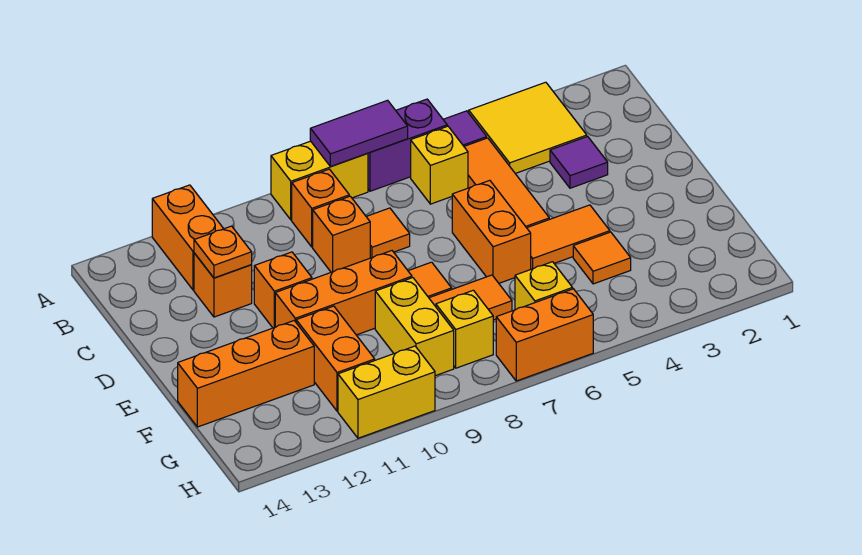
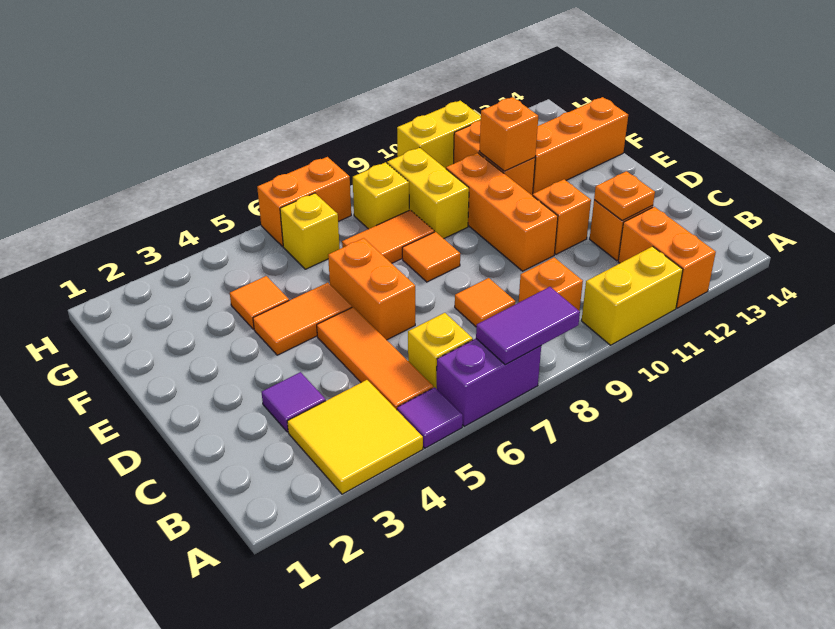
yellow 1x2 brick [271,141,368,220] -> yellow 1x2 brick moved to [582,246,683,345]
orange 1x1 brick [313,196,370,272] -> orange 1x1 brick moved to [479,97,538,171]
orange 1x3 brick [275,251,412,335] -> orange 1x3 brick turned to [446,153,558,271]

